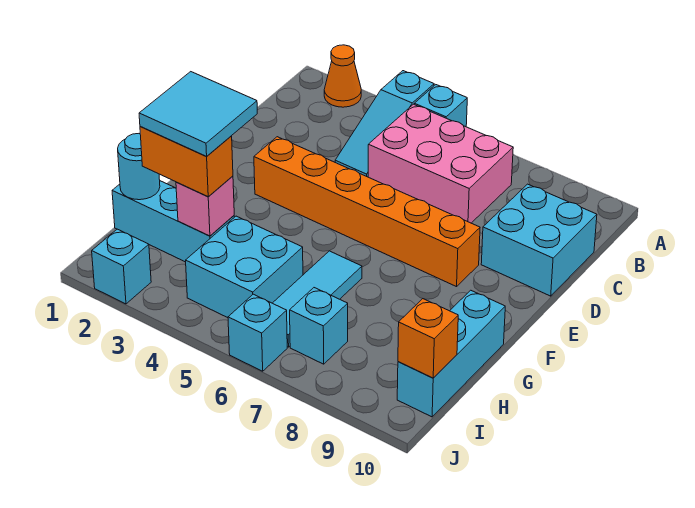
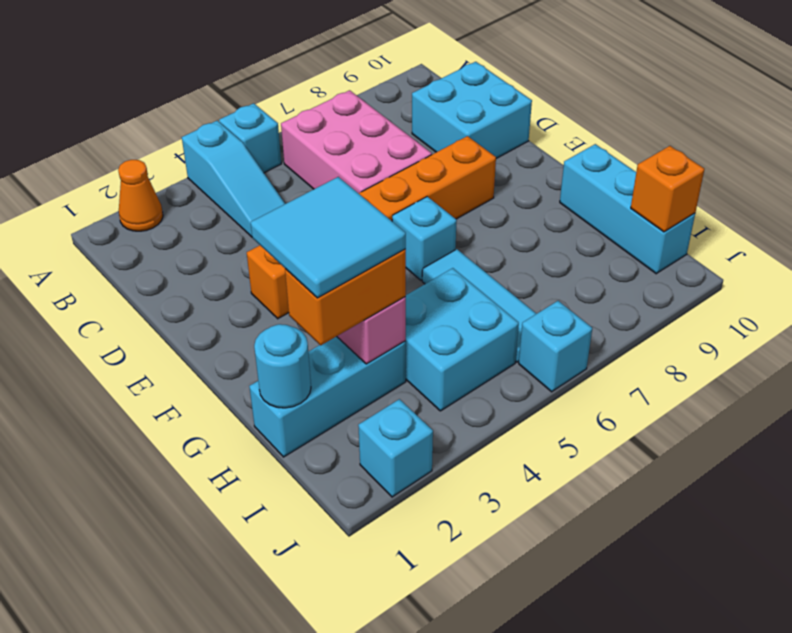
pink 2x3 brick [368,104,513,223] -> pink 2x3 brick turned to [281,90,432,193]
cyan 1x1 brick [290,288,348,364] -> cyan 1x1 brick moved to [392,197,457,280]

